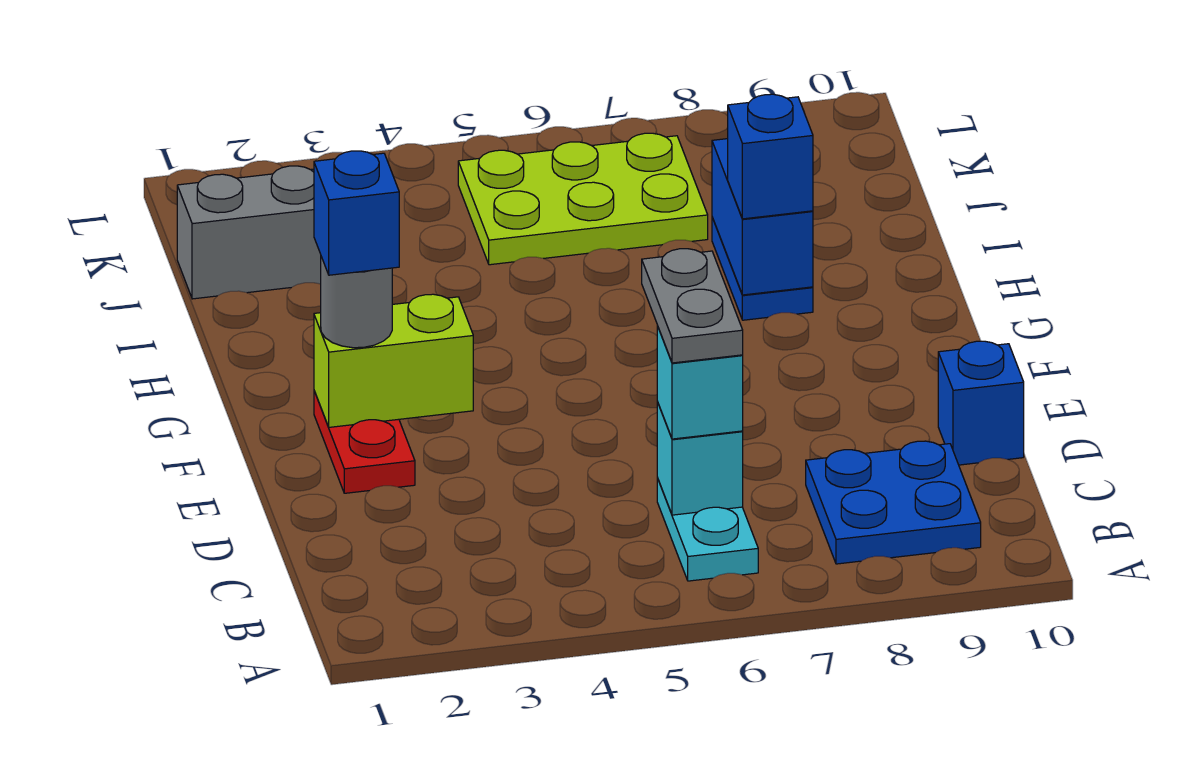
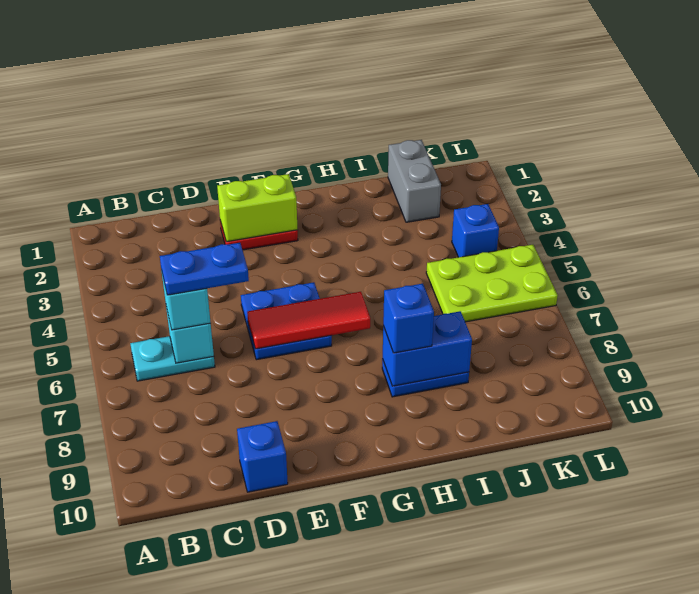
blue 2x2 plate [806,441,981,564] -> blue 2x2 plate moved to [241,282,332,360]
grey 1x2 plate [642,249,743,363] -> blue 1x2 plate [160,243,249,295]
none -> red 1x3 tile [247,292,370,349]
lime 1x2 brick [314,294,473,427] -> lime 1x2 brick turned to [217,174,298,242]
grey 1x1 round brick [321,257,392,348] -> none
blue 1x1 brick [314,151,399,275] -> blue 1x1 brick moved to [452,204,499,257]
lime 2x3 plate [458,133,708,265] -> lime 2x3 plate turned to [426,245,558,322]

